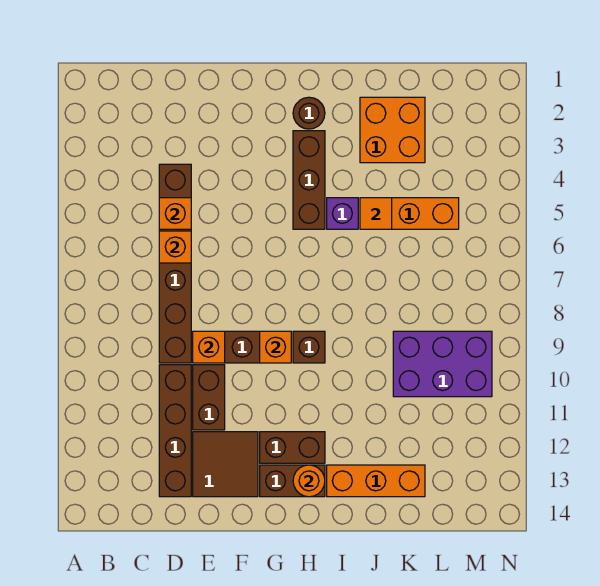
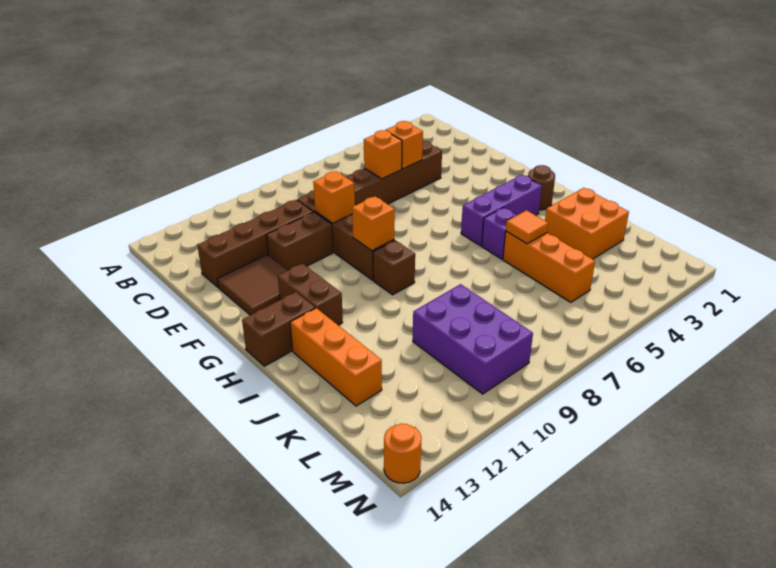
brown 1x2 brick [260,465,325,497] -> brown 1x2 brick turned to [242,292,315,366]
brown 1x3 brick [293,131,325,229] -> purple 1x3 brick [461,175,542,246]
orange 1x1 round brick [293,465,325,497] -> orange 1x1 round brick moved to [384,424,421,483]

